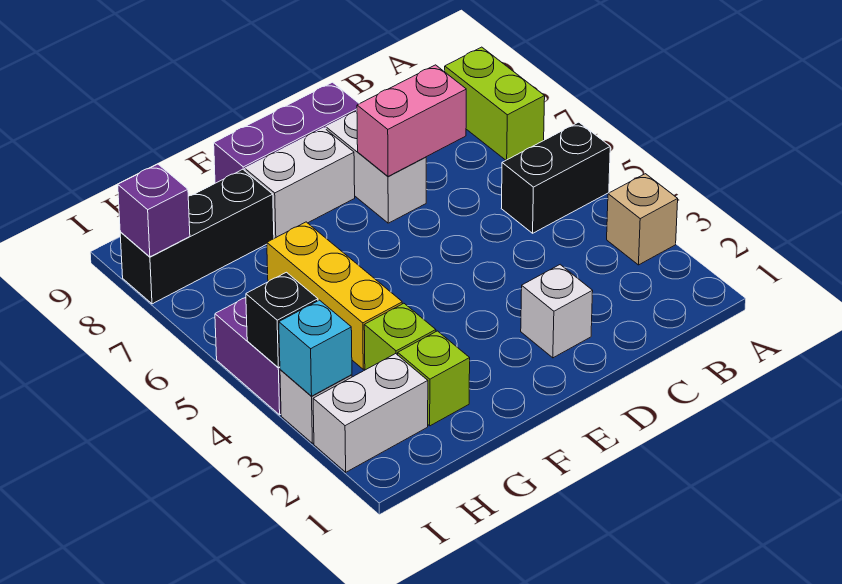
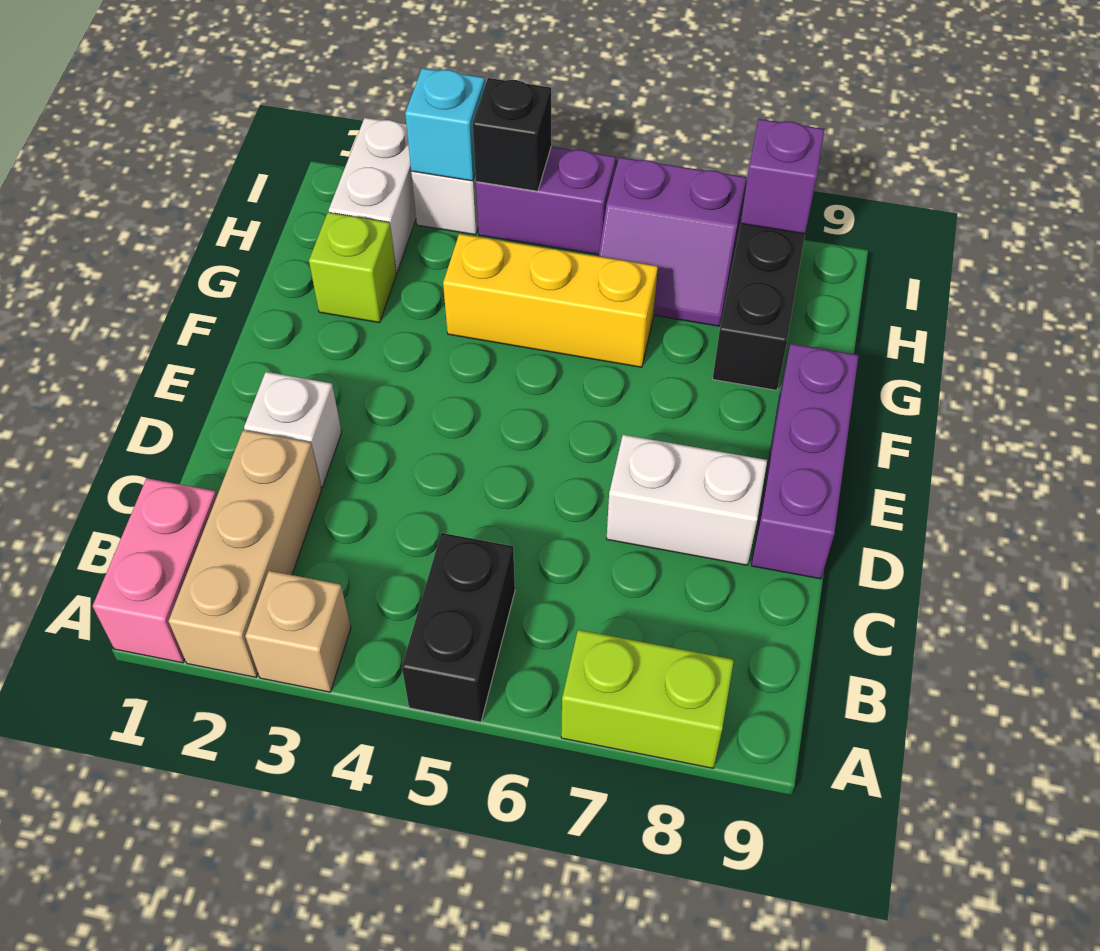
none -> tan 1x3 brick [169,430,322,677]
pink 1x2 brick [357,65,466,176] -> pink 1x2 brick moved to [93,478,217,663]
white 1x2 brick [245,128,355,238] -> none
lime 1x1 brick [364,303,436,370] -> none
none -> purple 2x2 slope [599,157,747,326]

